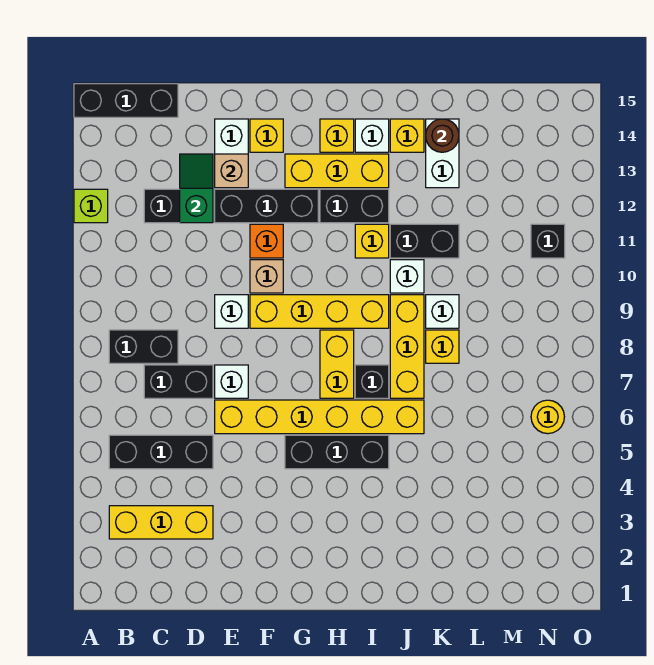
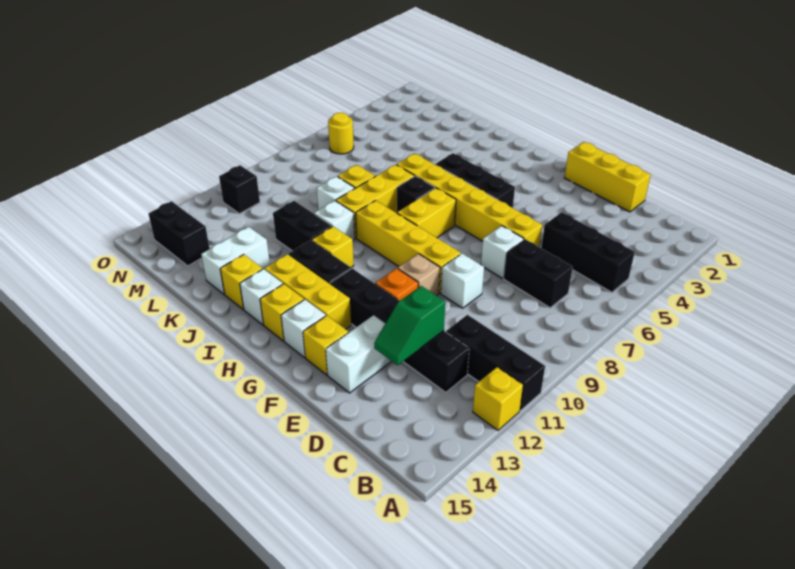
lime 1x1 brick [74,189,108,223] -> yellow 1x1 brick [473,367,523,430]
black 1x3 brick [74,84,178,117] -> black 1x3 brick moved to [446,315,545,411]
yellow 1x3 brick [109,506,213,539] -> yellow 1x3 brick moved to [564,142,651,212]
black 1x2 brick [109,330,178,363] -> black 1x2 brick moved to [149,201,210,266]
tan 1x1 brick [215,154,248,188] -> none
none -> white 1x1 brick [281,299,326,358]
brown 1x1 round brick [426,119,459,152] -> none

